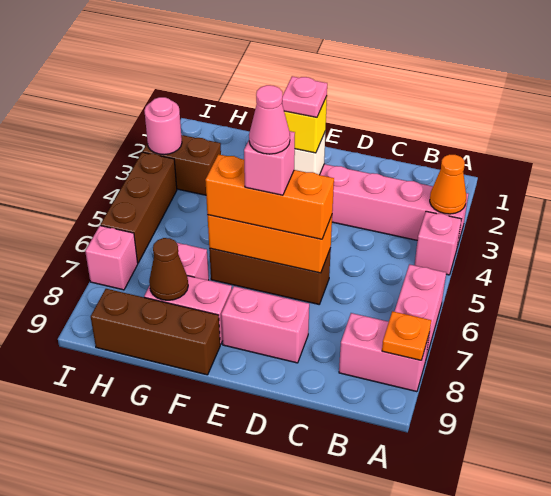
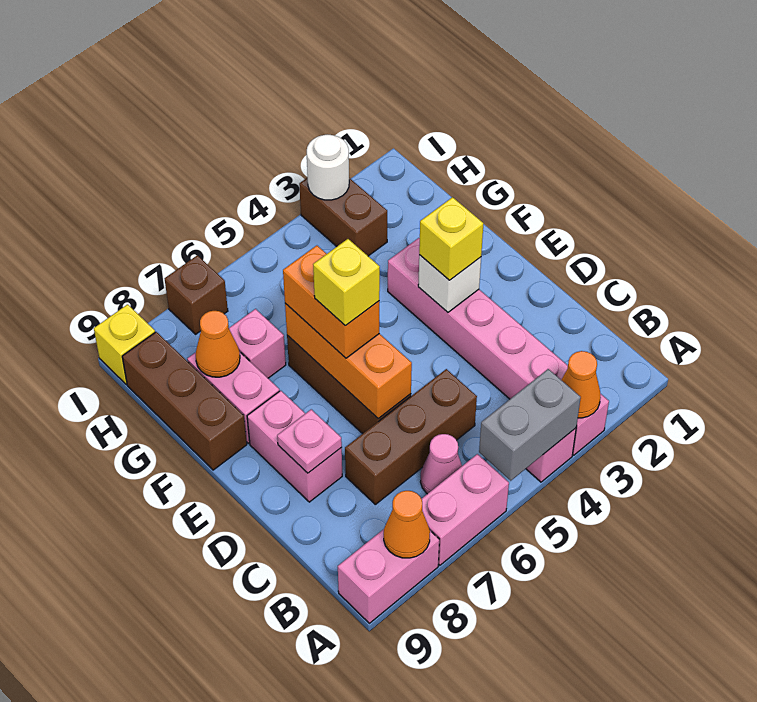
none -> grey 1x2 brick [479,369,581,481]
pink 1x2 brick [339,313,429,392] -> pink 1x2 brick turned to [338,529,439,623]
orange 1x1 plate [382,311,431,360] -> orange 1x1 cone [384,491,430,558]
orange 1x3 brick [205,154,334,239] -> orange 1x2 brick [283,246,379,358]
pink 1x1 plate [282,76,327,118] -> pink 1x1 plate moved to [277,409,342,473]
pink 1x1 brick [244,131,295,195] -> yellow 1x1 brick [313,239,380,326]
pink 1x1 cone [249,85,290,154] -> pink 1x1 cone moved to [421,434,462,494]
brown 1x1 cone [149,238,188,300] -> orange 1x1 cone [196,311,240,377]
pink 1x1 round brick [144,97,182,155] -> white 1x1 round brick [307,135,349,200]
brown 1x3 brick [101,152,177,263] -> brown 1x3 brick moved to [345,369,477,504]
pink 1x1 brick [85,226,138,290] -> brown 1x1 brick [165,255,228,334]
none -> yellow 1x1 brick [94,304,155,385]

